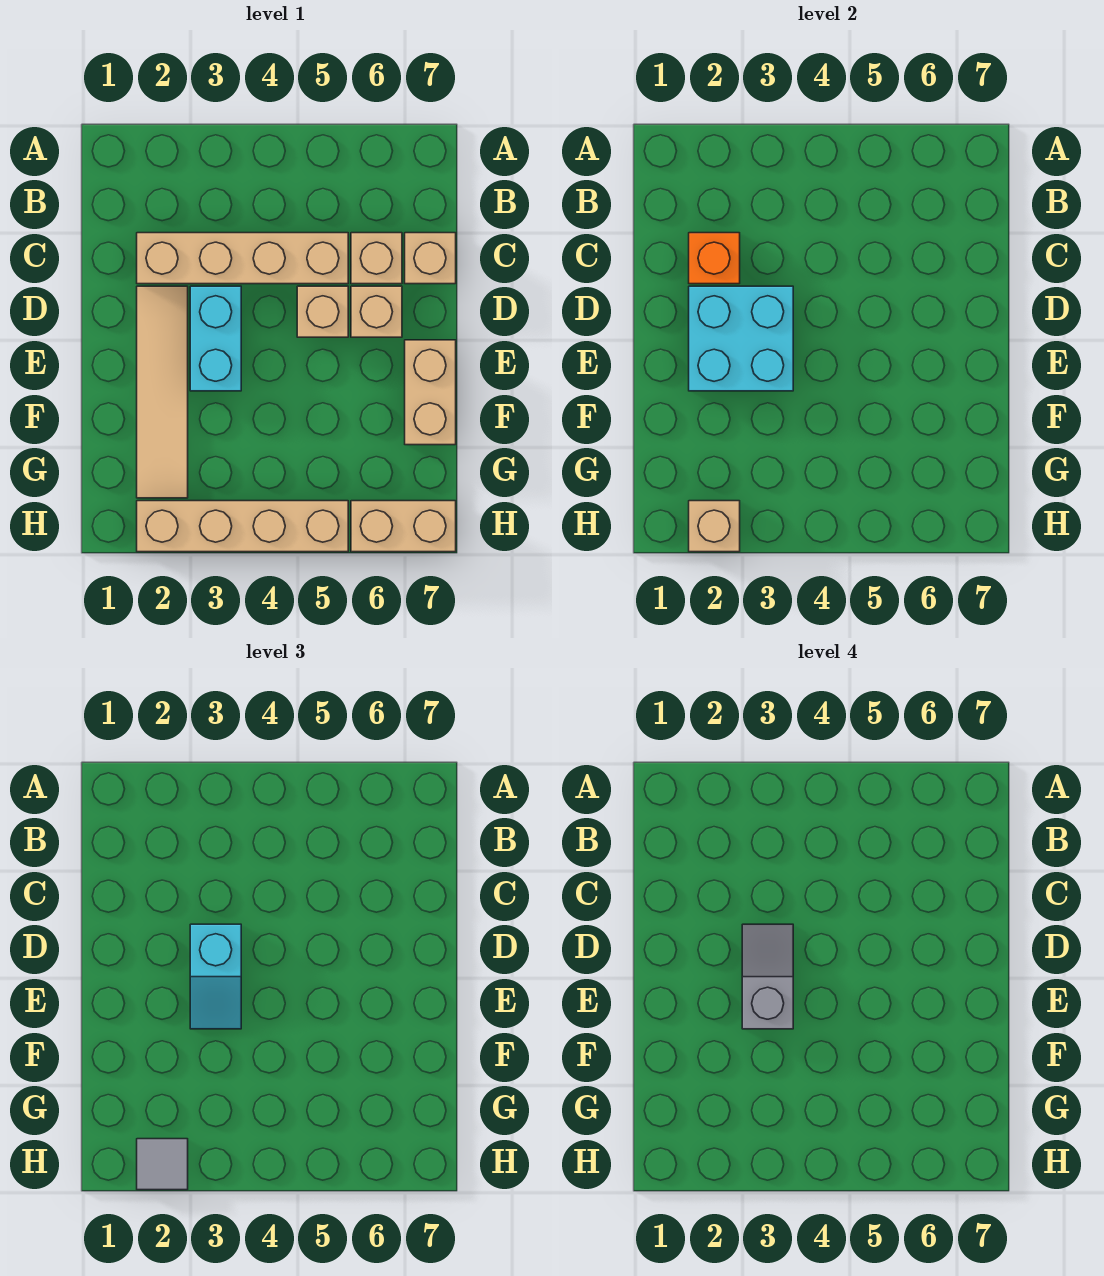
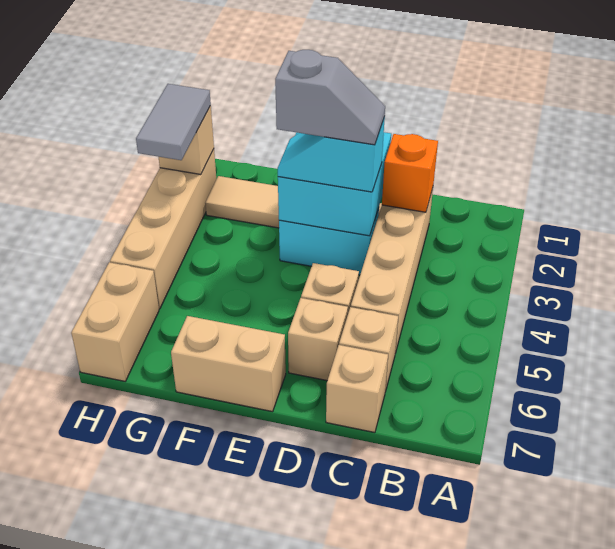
grey 1x1 tile [137,1139,188,1190] -> grey 1x2 tile [136,84,211,160]

